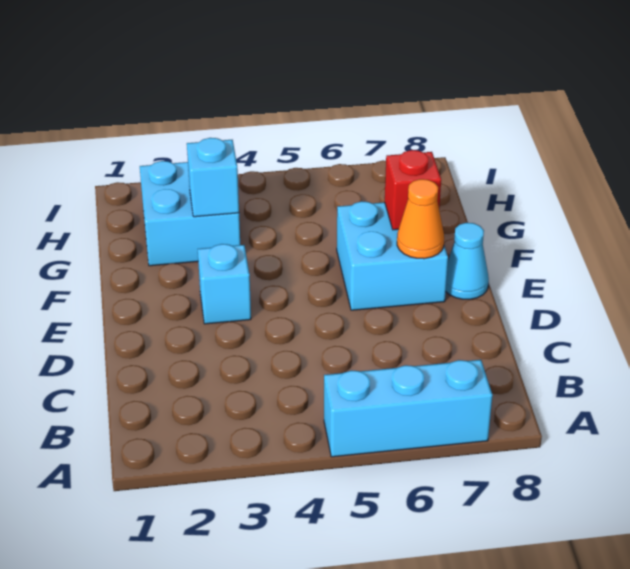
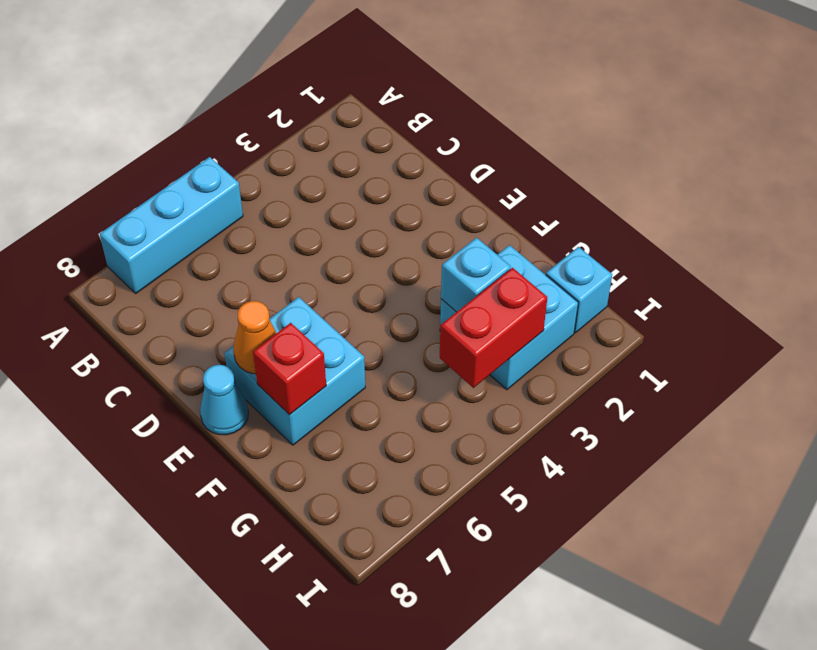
cyan 1x1 brick [198,244,251,324] -> cyan 1x1 brick moved to [546,247,612,333]
none -> red 1x2 brick [440,268,547,388]

